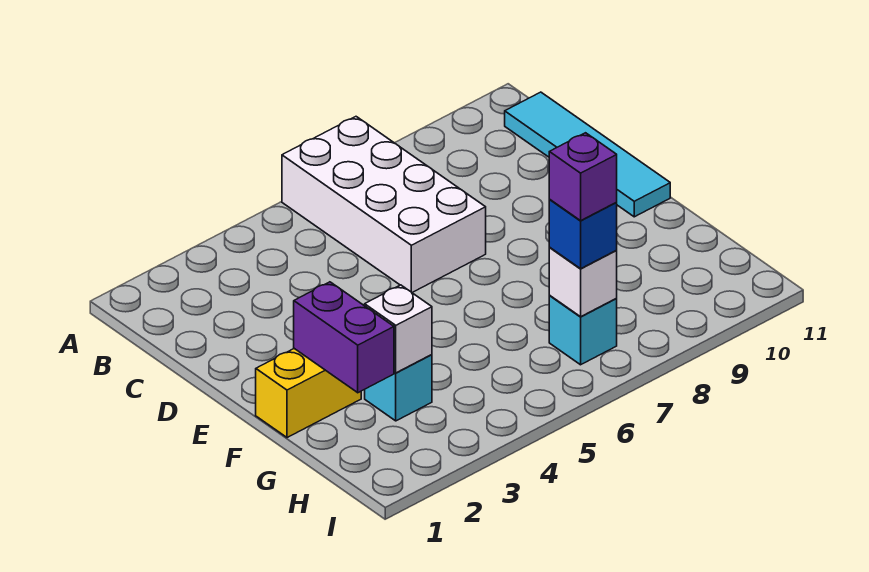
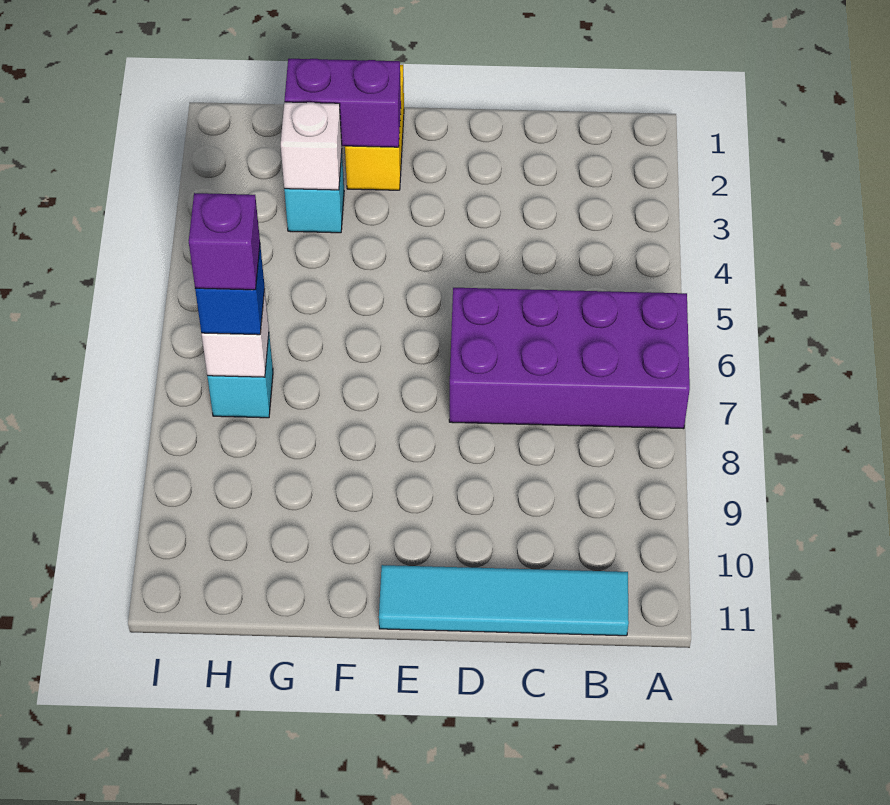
white 2x4 brick [282,117,486,292] -> purple 2x4 brick [449,288,690,429]

